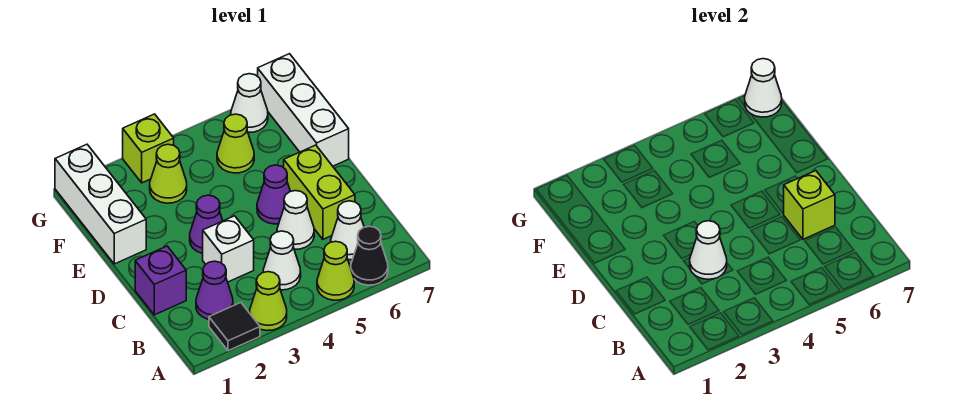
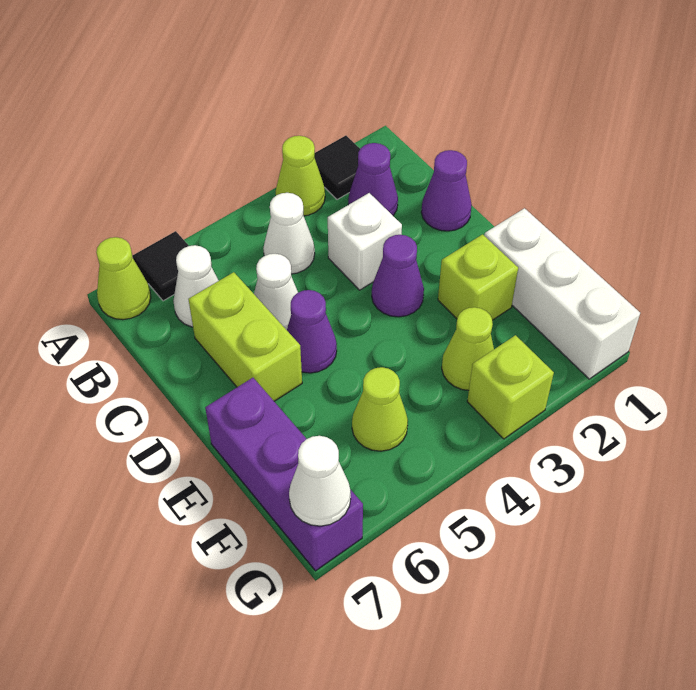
lime 1x1 cone [317,241,354,300] -> lime 1x1 cone moved to [96,237,151,320]
black 1x1 cone [351,226,388,285] -> black 1x1 tile [132,231,189,301]
purple 1x1 brick [135,246,186,315] -> purple 1x1 cone [421,150,472,231]
white 1x1 cone [690,221,727,279] -> none
lime 1x1 brick [784,171,835,239] -> lime 1x1 brick moved to [438,234,518,320]
white 1x3 brick [258,54,349,166] -> purple 1x3 brick [205,378,363,571]
white 1x1 cone [231,74,268,132] -> none

